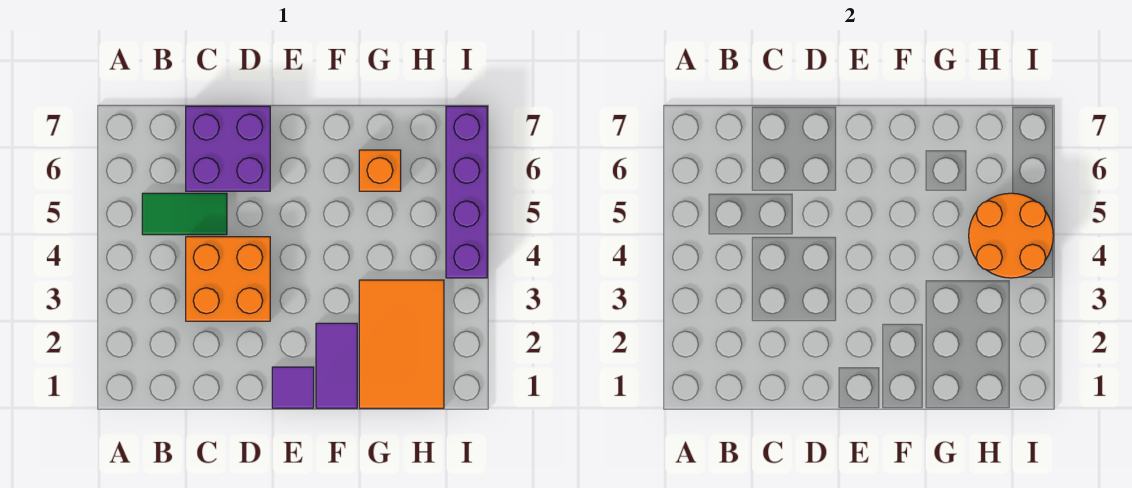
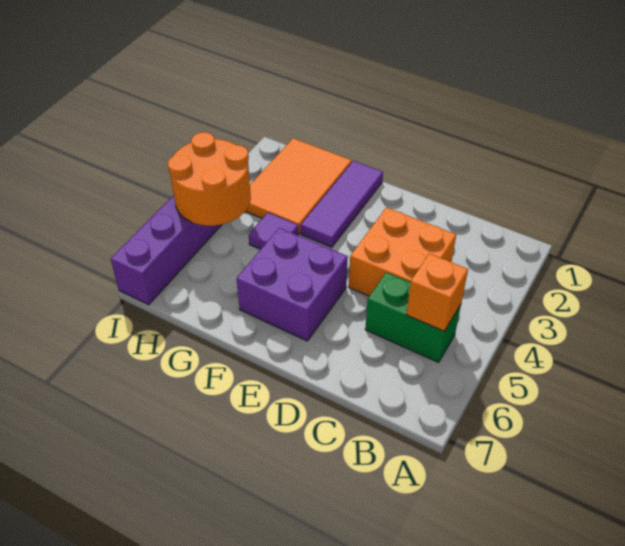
green 1x2 tile [142,193,227,235] -> green 1x2 brick [365,272,461,362]
purple 2x2 brick [186,106,270,191] -> purple 2x2 brick moved to [237,228,348,341]
purple 1x1 tile [272,367,314,408] -> purple 1x1 tile moved to [249,213,298,249]
purple 1x2 tile [316,323,357,408] -> purple 1x3 tile [301,161,383,247]
orange 1x1 brick [359,150,401,191] -> orange 1x1 brick moved to [406,254,468,331]

